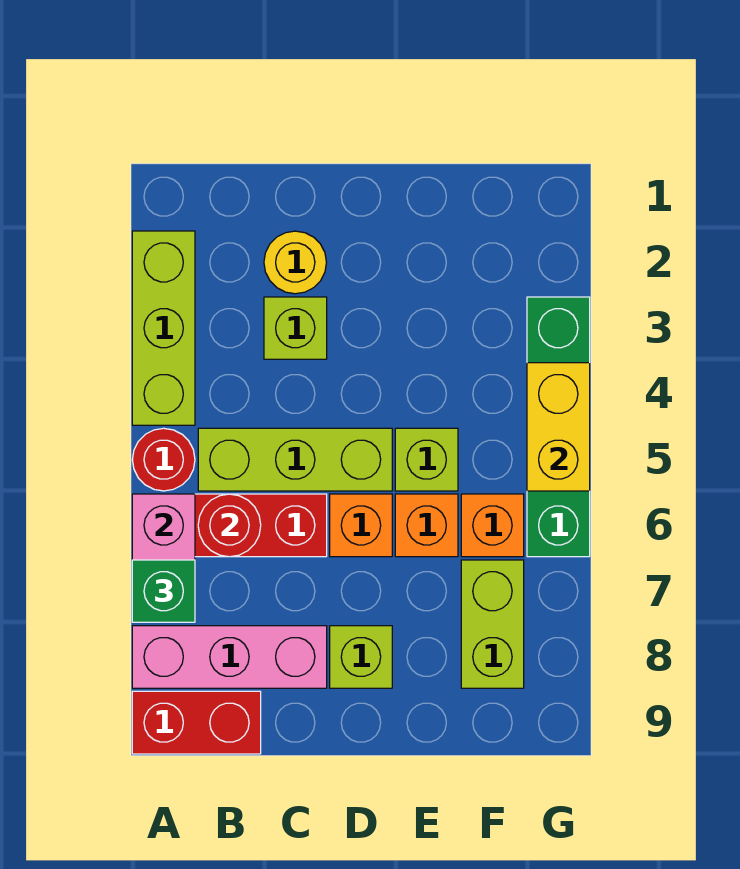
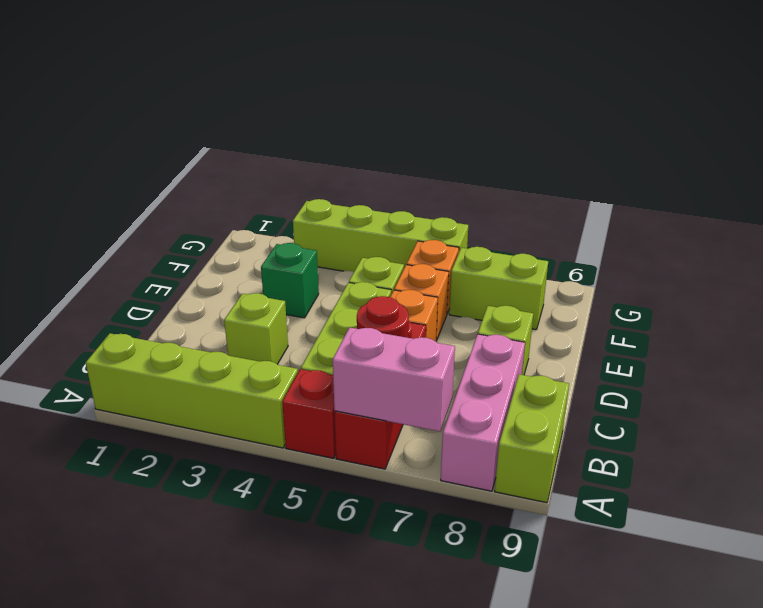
lime 1x3 brick [132,231,195,425] -> lime 1x4 brick [86,333,298,448]
red 1x1 round brick [132,428,195,491] -> red 1x1 brick [282,369,336,458]
green 1x1 brick [132,560,195,622] -> green 1x1 brick moved to [261,243,319,318]
red 1x2 brick [132,691,261,754] -> lime 1x2 brick [495,374,569,503]
yellow 1x1 round brick [264,231,326,294] -> none
green 1x4 brick [527,297,590,557] -> lime 1x4 brick [293,199,468,272]
yellow 1x2 brick [527,363,590,491] -> none

